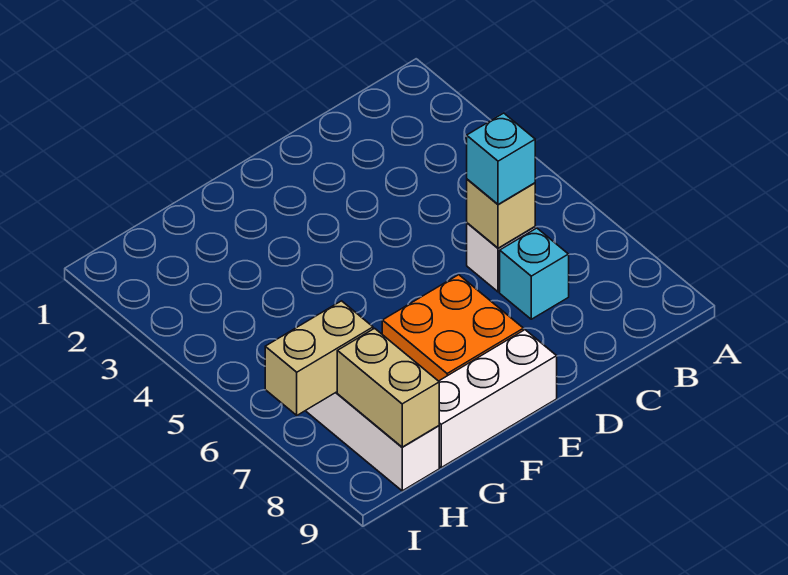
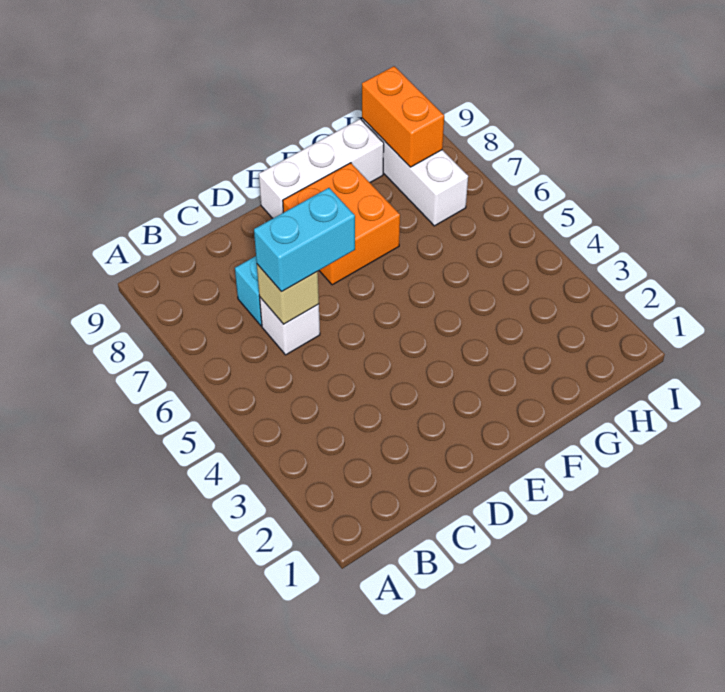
cyan 1x1 brick [467,113,535,204] -> cyan 1x2 brick [254,188,355,292]
tan 1x2 brick [265,301,373,415] -> none
tan 1x2 brick [337,328,439,447] -> orange 1x2 brick [362,66,444,167]

